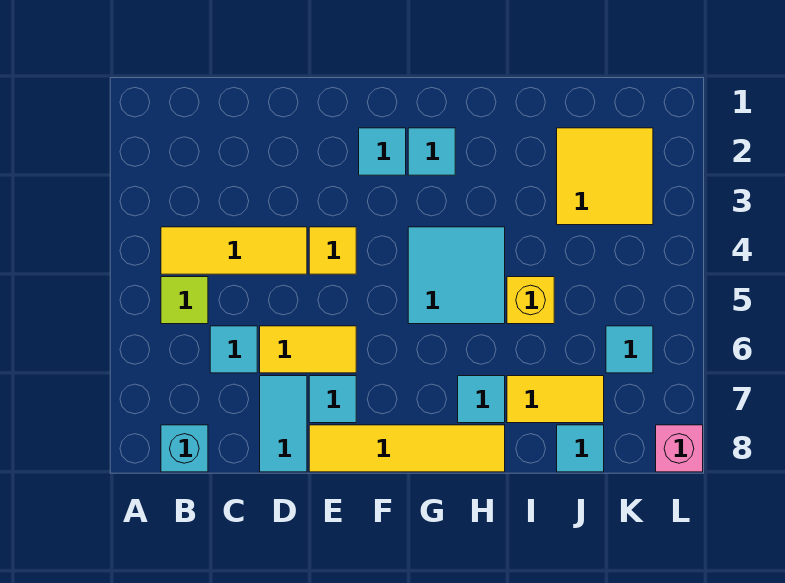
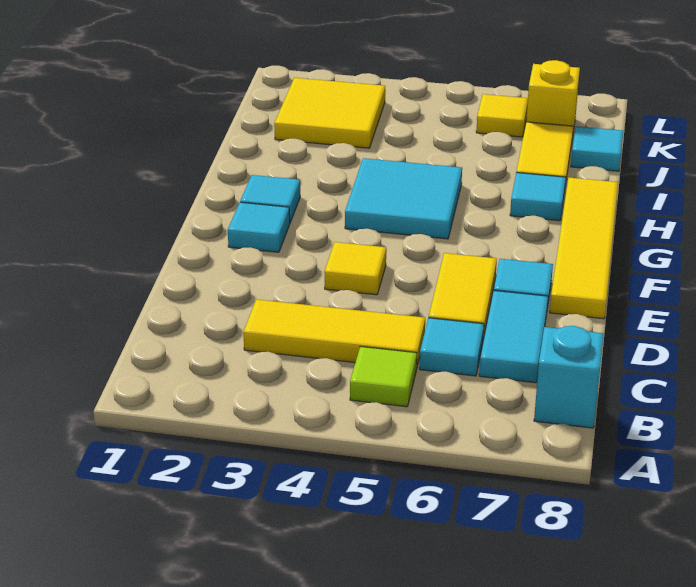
yellow 1x3 tile [161,227,307,274] -> yellow 1x3 tile turned to [243,299,425,369]
cyan 1x2 tile [260,376,307,472] -> cyan 1x2 tile turned to [479,290,548,383]
yellow 1x1 brick [507,277,554,324] -> yellow 1x1 brick moved to [526,60,580,138]
cyan 1x1 tile [606,326,653,373] -> yellow 1x1 tile [476,94,528,137]
pink 1x1 brick [656,425,703,472] -> none

